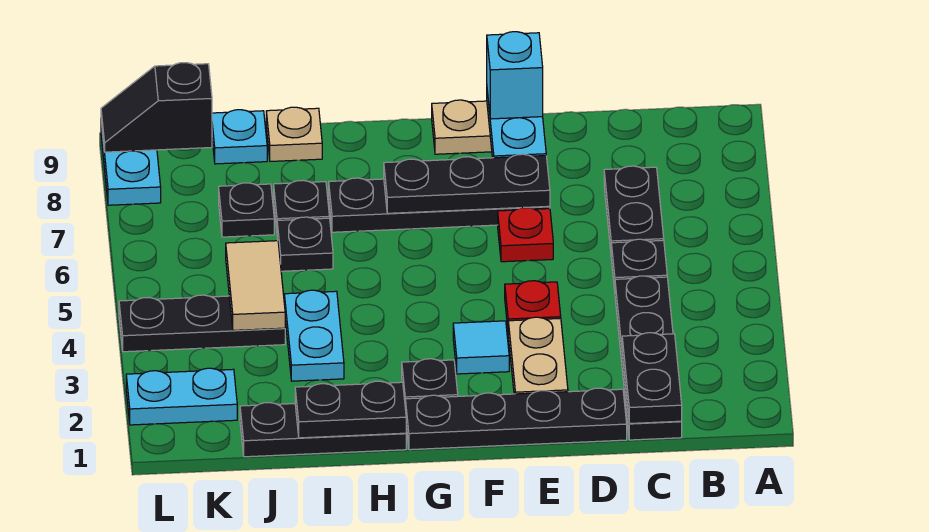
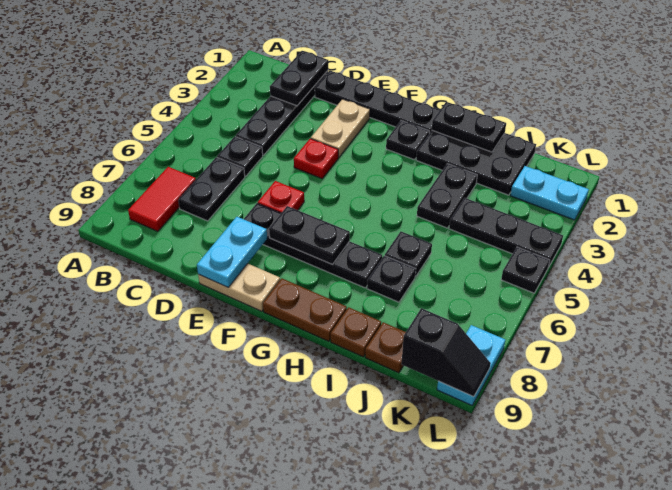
none -> red 1x2 tile [128,167,196,231]
black 1x3 plate [384,154,550,213] -> black 1x2 plate [269,206,350,265]
cyan 1x1 brick [487,32,543,119] -> none
cyan 1x1 tile [453,321,509,374] -> none
none -> brown 1x2 plate [263,278,347,341]
black 1x3 plate [240,403,406,457] -> black 2x3 plate [416,130,536,195]
cyan 1x2 plate [284,290,344,381] -> black 1x2 plate [417,164,477,228]
tan 1x1 plate [266,107,322,161] -> brown 1x1 plate [330,307,381,357]
tan 1x2 tile [226,241,285,330] -> none
black 1x1 plate [219,183,274,237] -> black 1x1 plate moved to [501,247,550,293]
cyan 1x1 plate [212,110,267,164] -> brown 1x1 plate [365,322,406,373]

